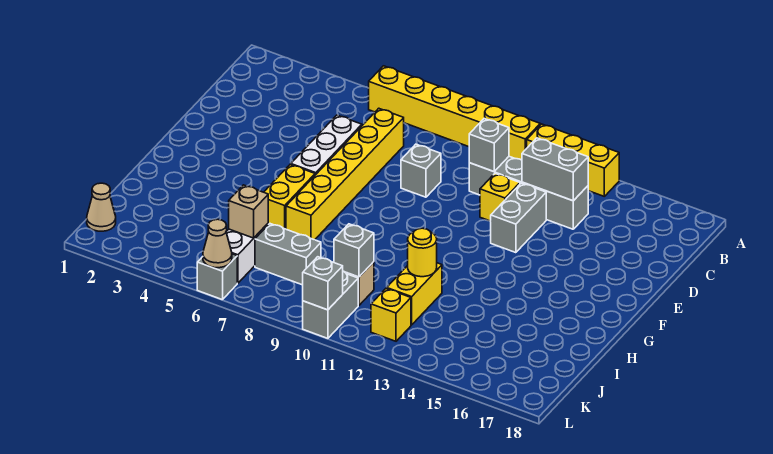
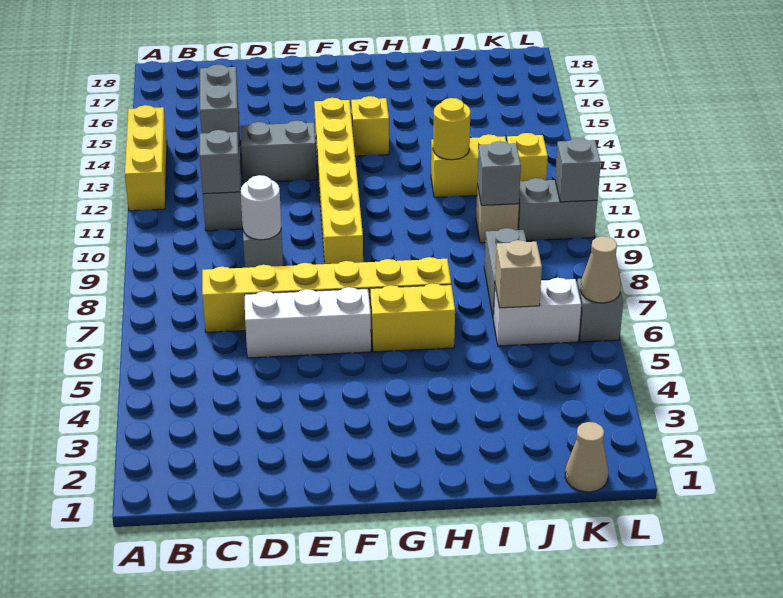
yellow 1x6 brick [369,66,540,160] -> yellow 1x6 brick moved to [314,98,363,264]
none -> white 1x1 round brick [241,175,281,240]
yellow 1x1 brick [480,174,520,221] -> yellow 1x1 brick moved to [351,96,389,156]

